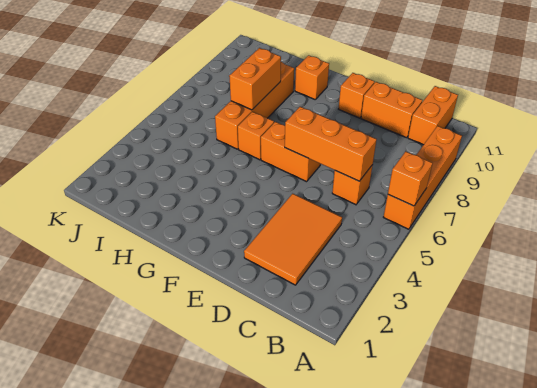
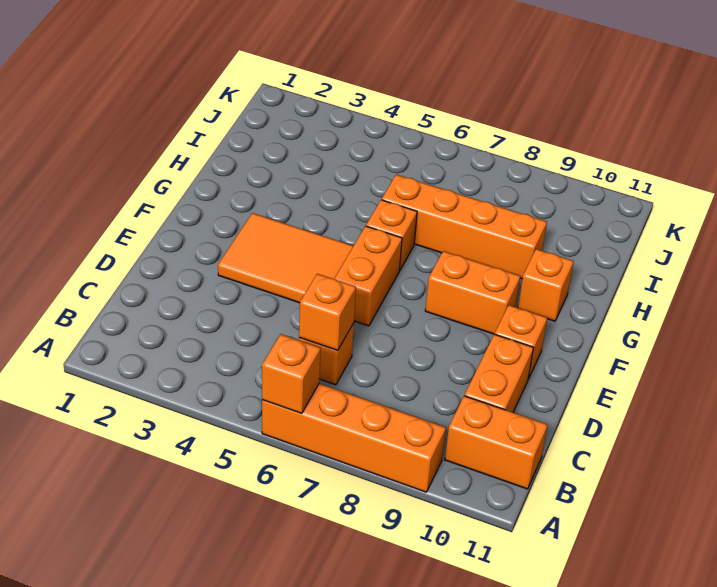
orange 2x3 tile [244,194,342,285] -> orange 2x3 tile moved to [218,213,353,303]
orange 1x3 brick [285,107,377,181] -> orange 1x1 brick [299,274,356,351]
orange 1x2 brick [229,48,281,110] -> orange 1x2 brick moved to [425,251,520,334]

